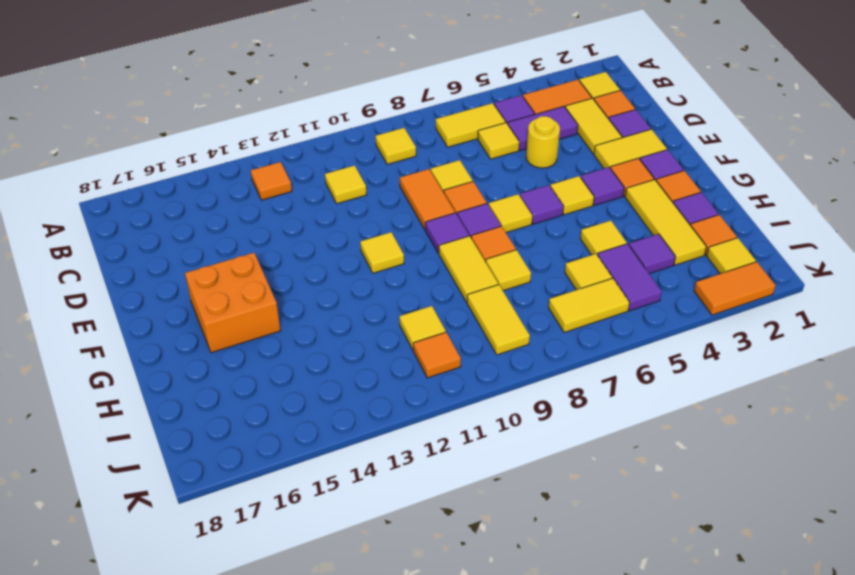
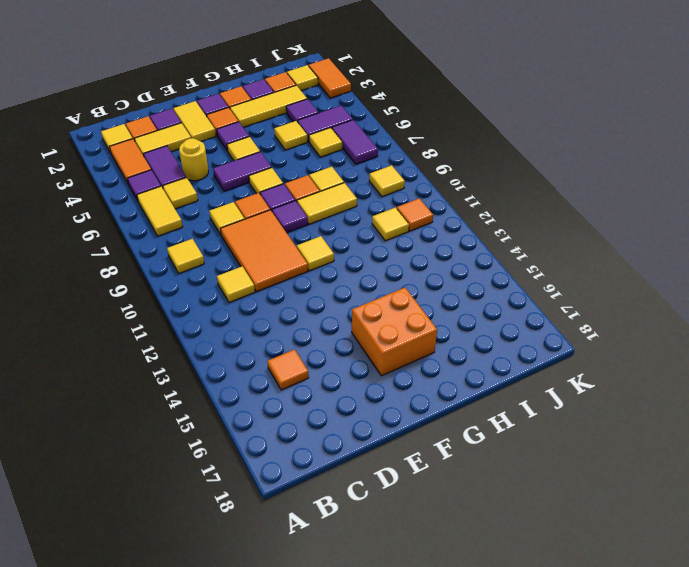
orange 1x1 tile [251,162,292,200] -> orange 1x1 tile moved to [267,349,309,390]
orange 1x2 tile [400,169,455,229] -> orange 2x3 tile [221,210,308,292]
purple 1x1 tile [520,185,563,224] -> purple 1x2 tile [213,152,272,191]
yellow 1x2 tile [467,284,530,355] -> yellow 1x1 tile [369,165,405,197]
yellow 1x2 tile [549,278,629,333] -> purple 1x2 tile [332,120,378,164]

